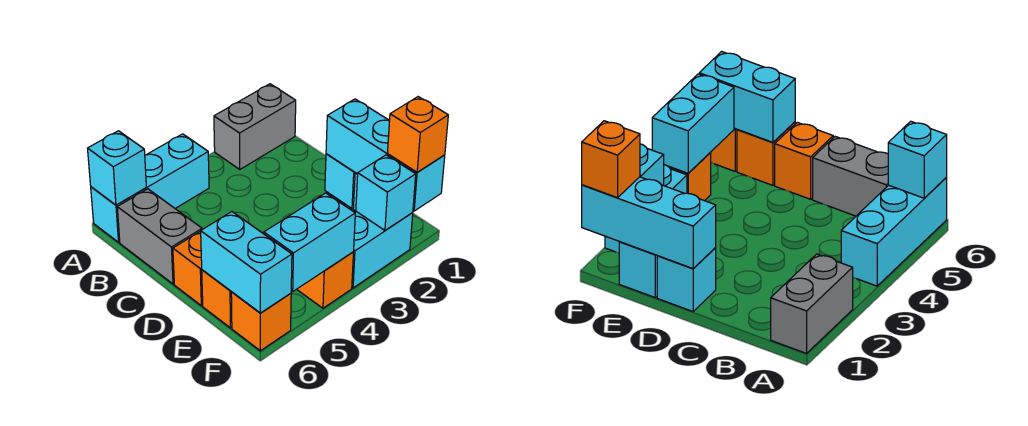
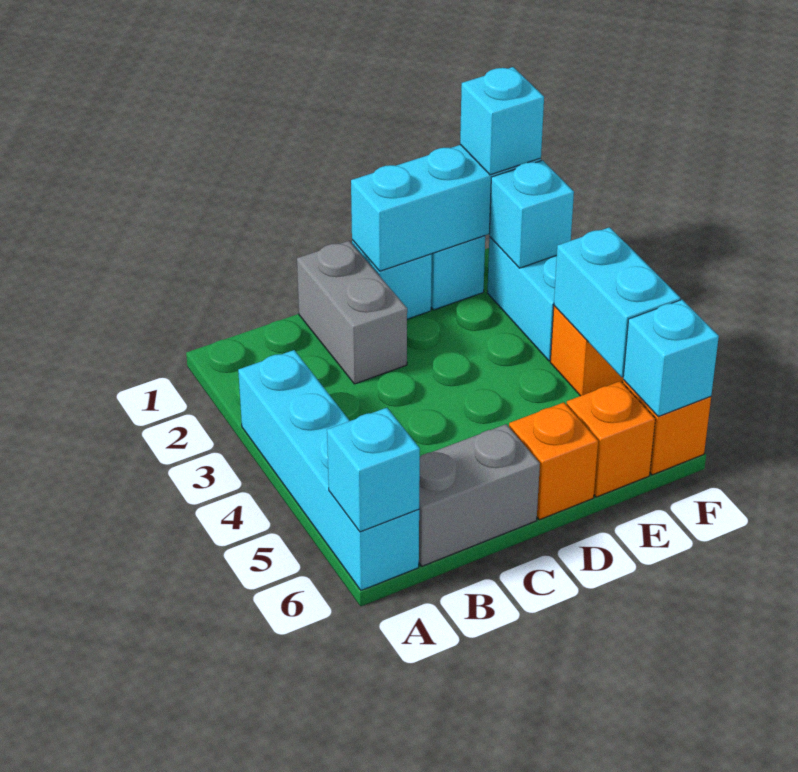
grey 1x2 brick [214,84,296,169] -> grey 1x2 brick moved to [297,241,407,384]
cyan 1x3 brick [91,134,209,242] -> cyan 1x4 brick [238,350,419,590]
cyan 1x2 brick [201,212,292,313] -> cyan 1x1 brick [623,300,719,417]
orange 1x1 brick [387,97,448,172] -> cyan 1x1 brick [460,67,544,175]

